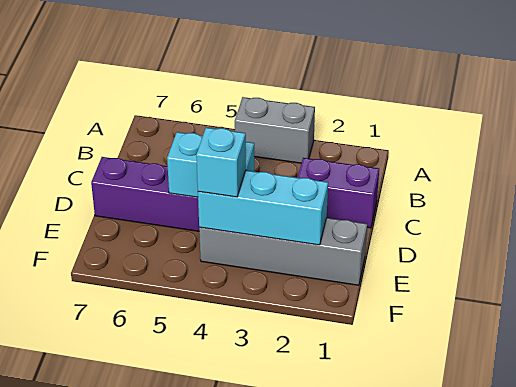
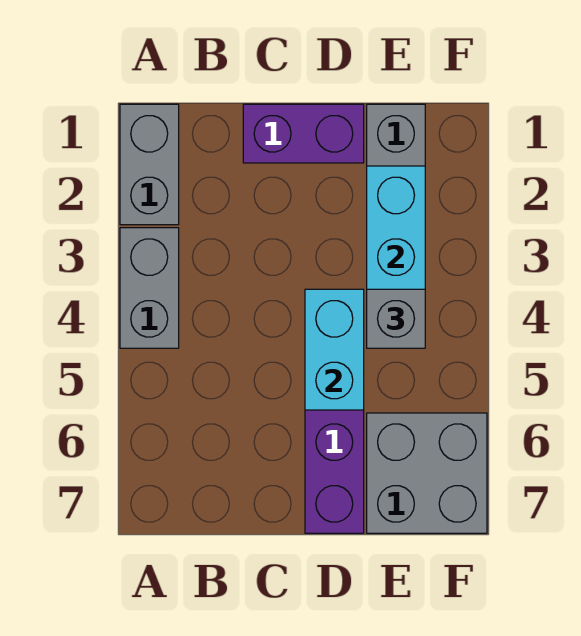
none -> grey 1x2 brick [120,104,179,225]
purple 1x2 brick [298,158,379,228] -> purple 1x2 brick turned to [243,104,364,163]
cyan 1x1 brick [196,128,246,197] -> grey 1x1 brick [367,289,425,348]
none -> grey 2x2 brick [367,413,487,533]

